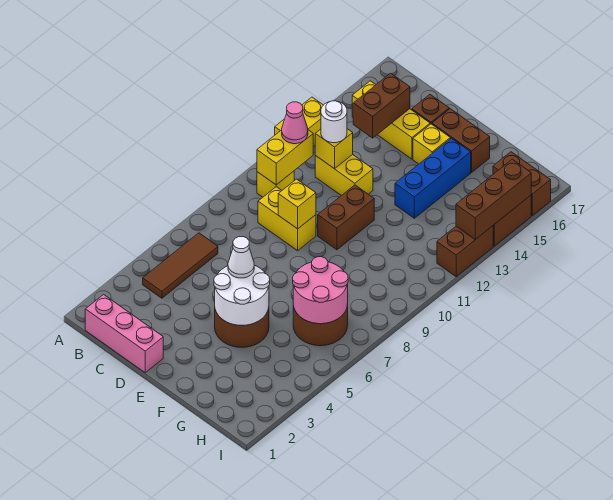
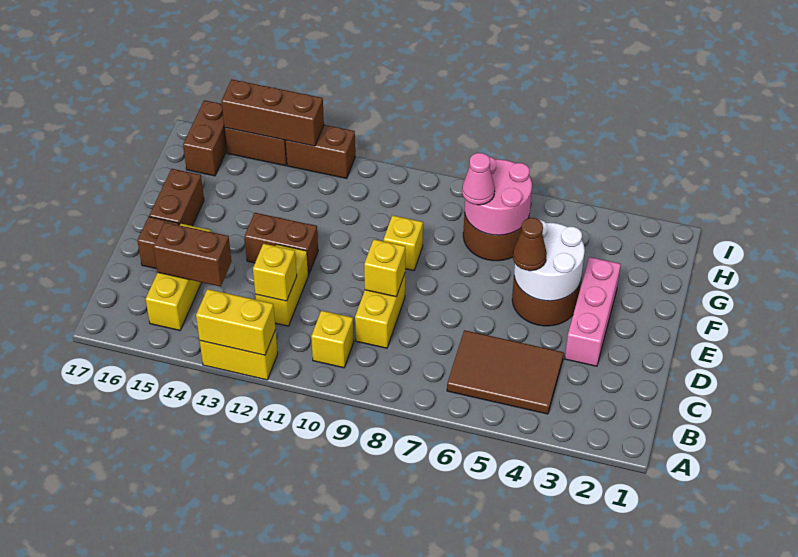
pink 1x3 brick [85,295,163,373] -> pink 1x3 brick moved to [565,257,621,366]
brown 1x3 tile [143,233,218,298] -> brown 2x3 tile [447,330,564,414]
yellow 1x2 brick [257,130,313,185] -> yellow 1x2 brick moved to [196,289,276,355]
pink 1x1 cone [282,102,308,144] -> pink 1x1 cone moved to [462,153,495,205]
white 1x1 round brick [321,101,347,143] -> none
white 1x1 cone [228,237,254,278] -> brown 1x1 cone [513,218,547,271]
brown 1x2 brick [318,185,374,250] -> brown 1x2 brick moved to [245,213,318,275]
yellow 1x1 brick [413,124,450,164] -> yellow 1x1 brick moved to [384,215,423,271]
blue 1x3 brick [395,138,471,218] -> none

